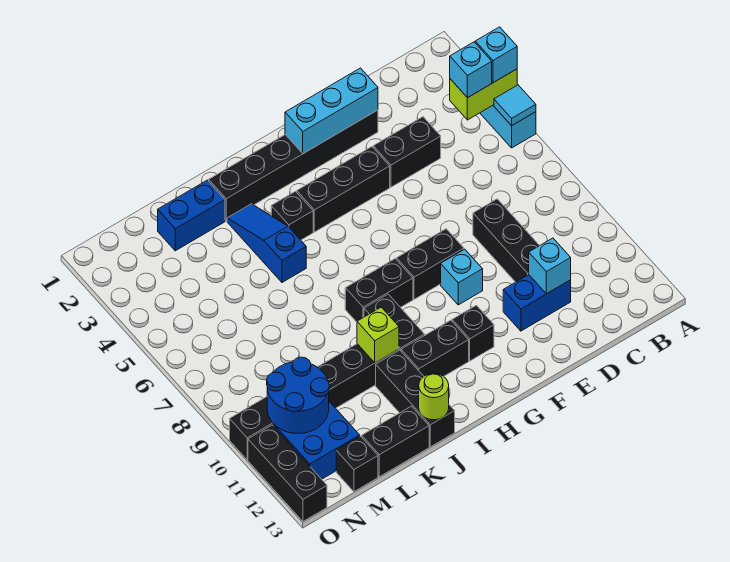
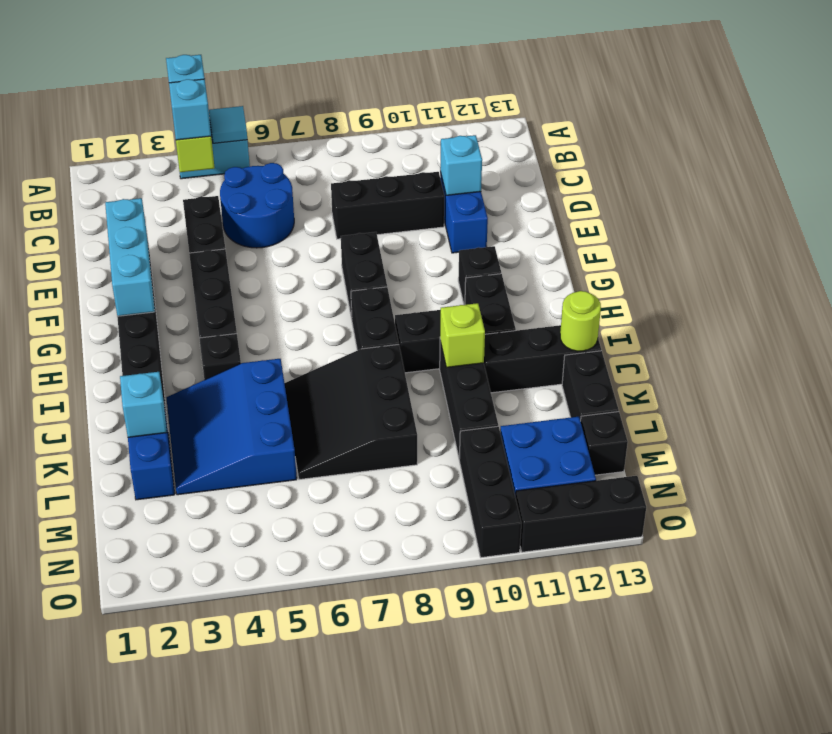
cyan 1x1 brick [441,249,483,305] -> cyan 1x1 brick moved to [120,372,167,437]
blue 1x3 slope [227,204,306,282] -> blue 3x3 slope [166,359,297,495]
none -> black 3x3 slope [284,345,417,480]
blue 2x2 round brick [267,357,329,433] -> blue 2x2 round brick moved to [220,163,294,248]

